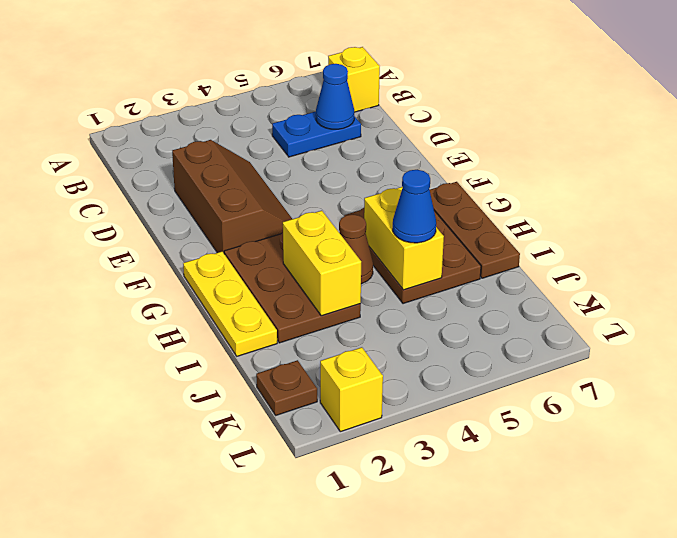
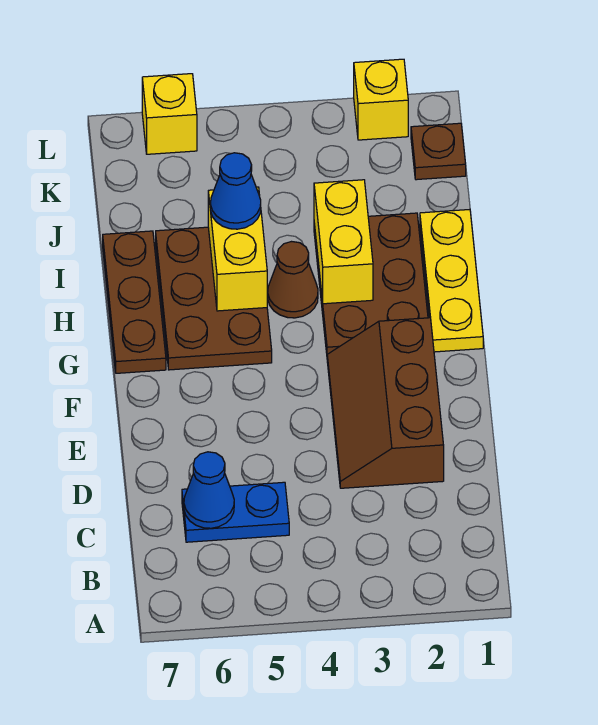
yellow 1x1 brick [328,47,380,112] -> yellow 1x1 brick moved to [142,74,197,154]

